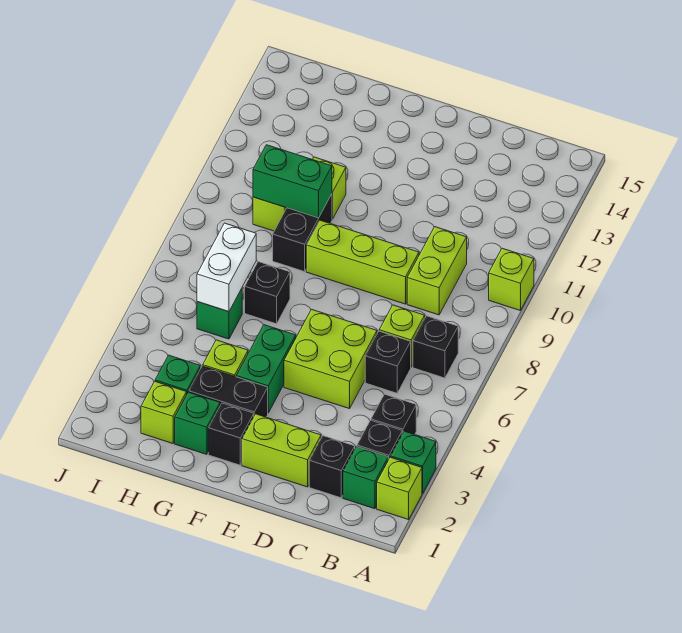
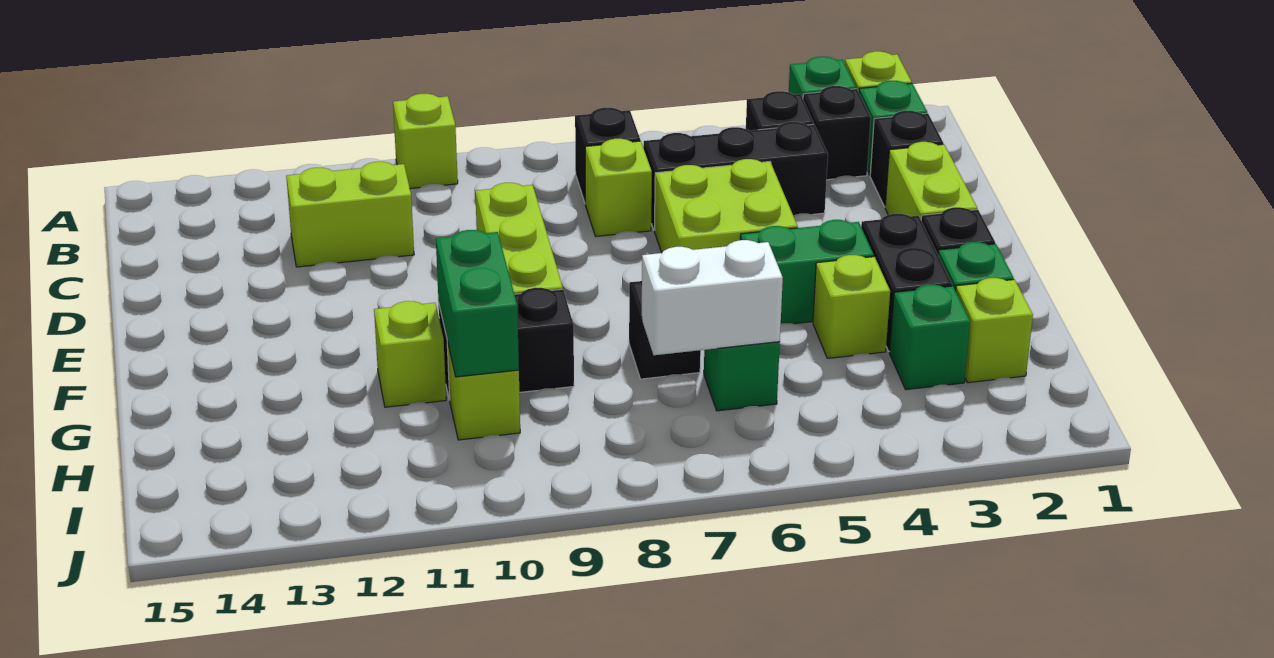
black 1x1 brick [365,331,411,393] -> black 1x3 brick [644,122,828,230]
lime 1x2 brick [407,227,467,315] -> lime 1x2 brick moved to [286,162,414,267]

